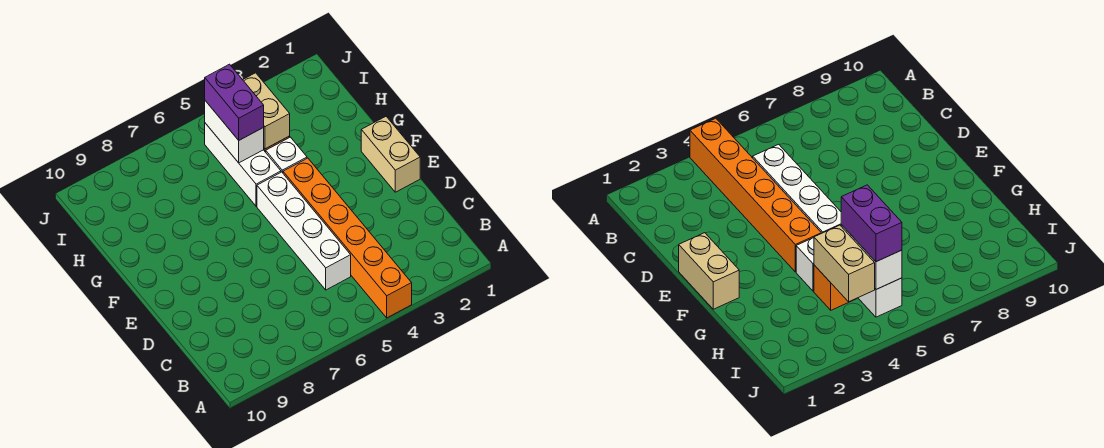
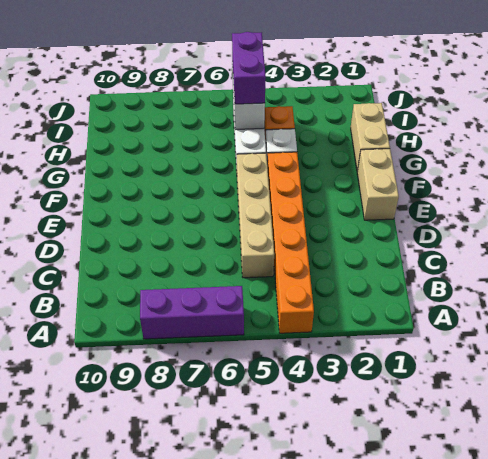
none -> purple 1x3 brick [140,286,244,339]
white 1x4 brick [257,172,351,290] -> tan 1x4 brick [237,153,274,278]
tan 1x2 brick [243,73,290,149] -> tan 1x2 brick moved to [351,103,390,171]

